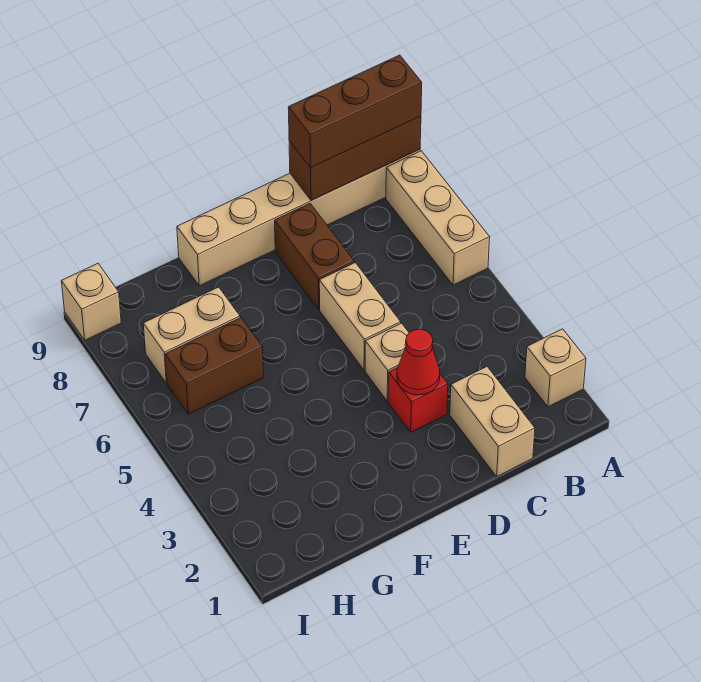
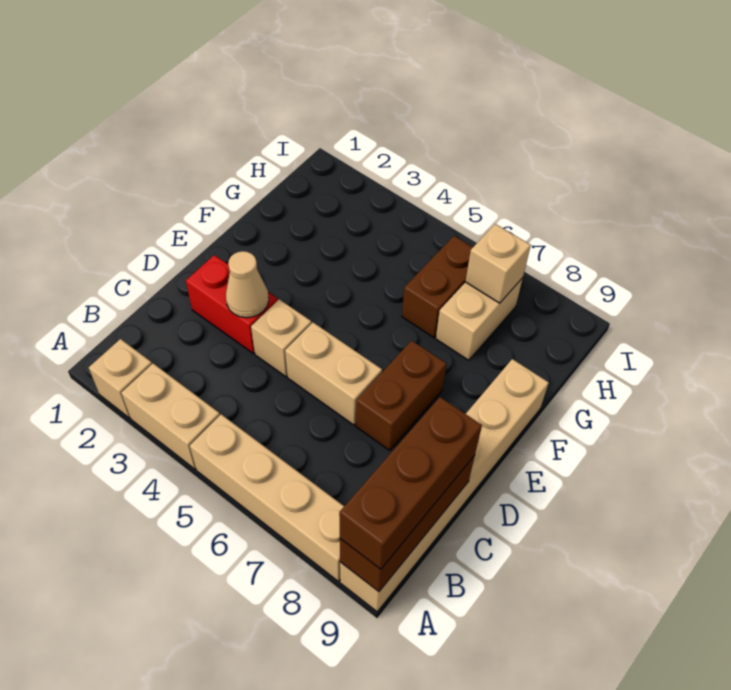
tan 1x3 brick [386,151,490,285] -> tan 1x4 brick [190,414,344,581]
tan 1x2 brick [450,367,535,476] -> tan 1x2 brick moved to [121,363,220,469]
red 1x1 brick [388,368,448,432] -> red 1x2 brick [186,255,278,353]
red 1x1 cone [397,329,440,395] -> tan 1x1 cone [226,251,269,318]
brown 1x2 brick [275,204,354,309] -> brown 1x2 brick turned to [356,341,447,451]
tan 1x1 brick [61,264,121,340] -> tan 1x1 brick moved to [465,224,531,303]

